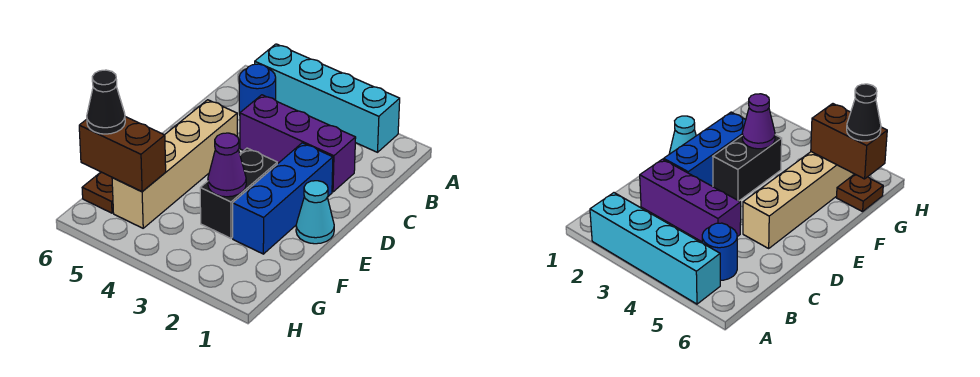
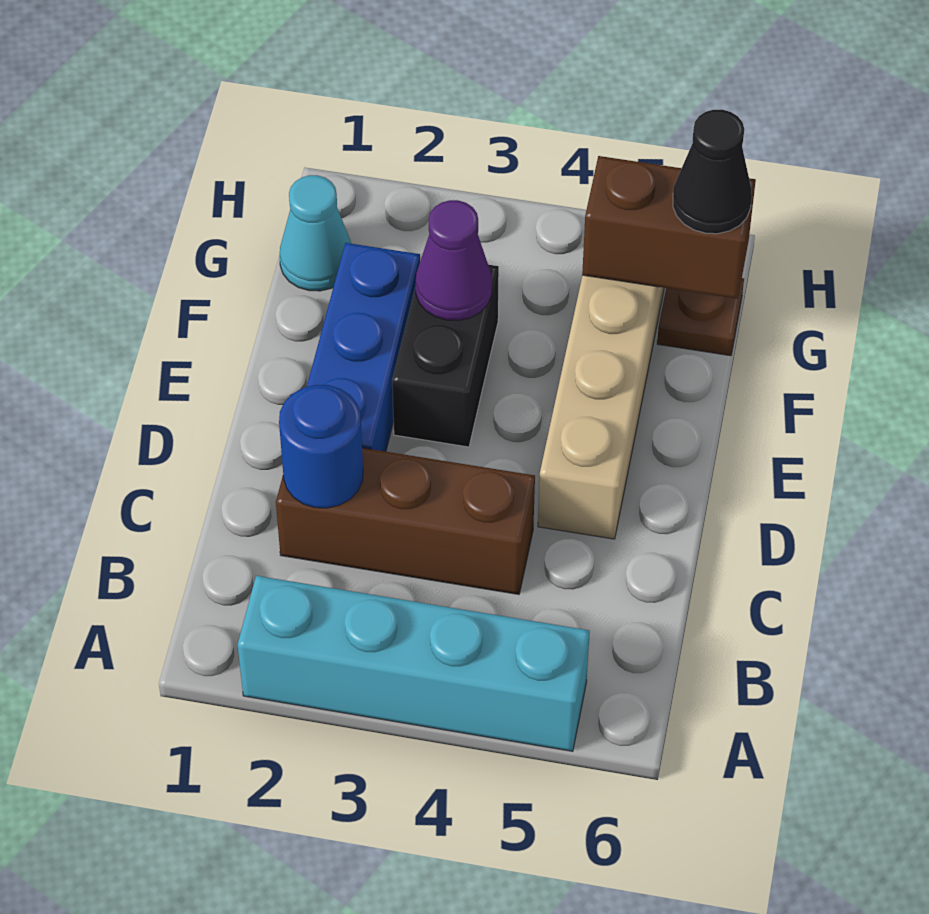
blue 1x1 round brick [239,64,276,114] -> blue 1x1 round brick moved to [279,385,363,508]
purple 1x3 brick [240,95,356,192] -> brown 1x3 brick [276,448,535,594]
cyan 1x1 cone [296,181,334,244] -> cyan 1x1 cone moved to [279,175,351,291]

